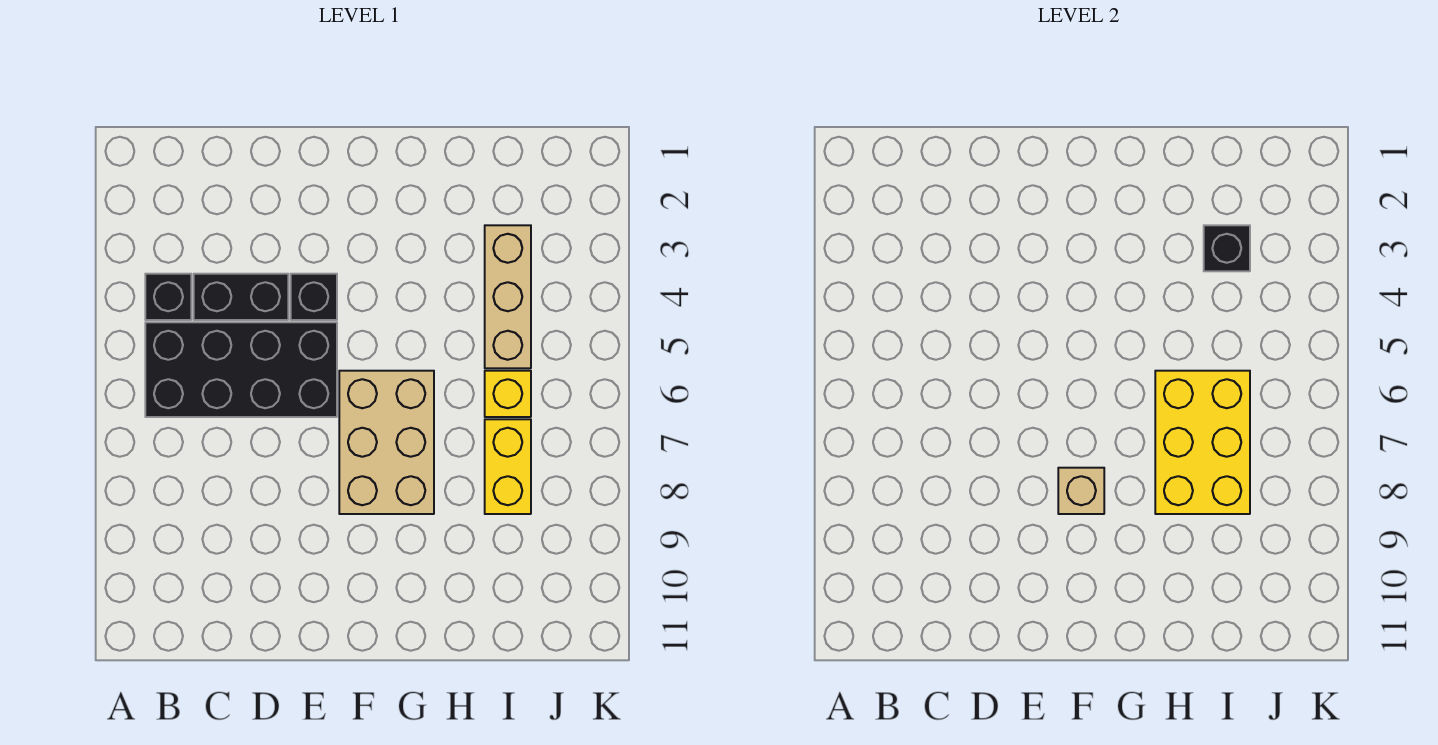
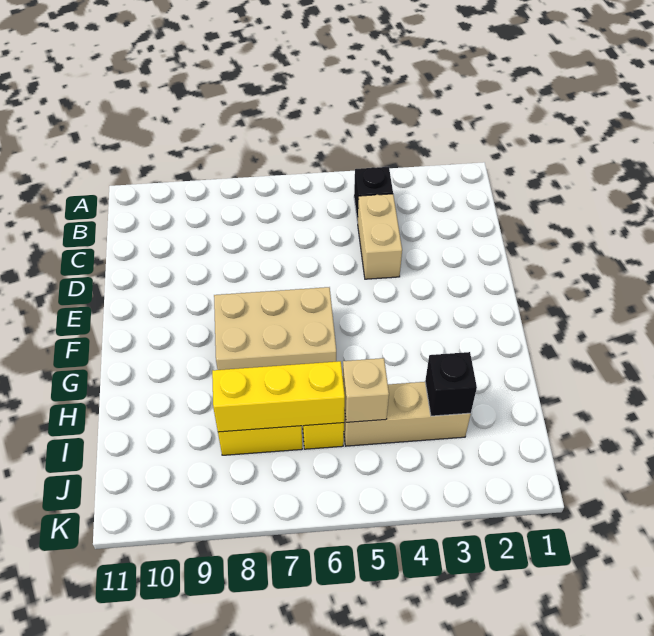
black 2x4 brick [145,322,337,417] -> none
black 1x2 brick [194,274,288,320] -> tan 1x2 brick [358,194,402,279]
black 1x1 brick [291,274,337,320] -> none
tan 1x1 brick [1058,468,1104,514] -> tan 1x1 brick moved to [343,358,389,422]
yellow 2x3 brick [1155,371,1250,514] -> yellow 1x3 brick [212,361,345,432]

